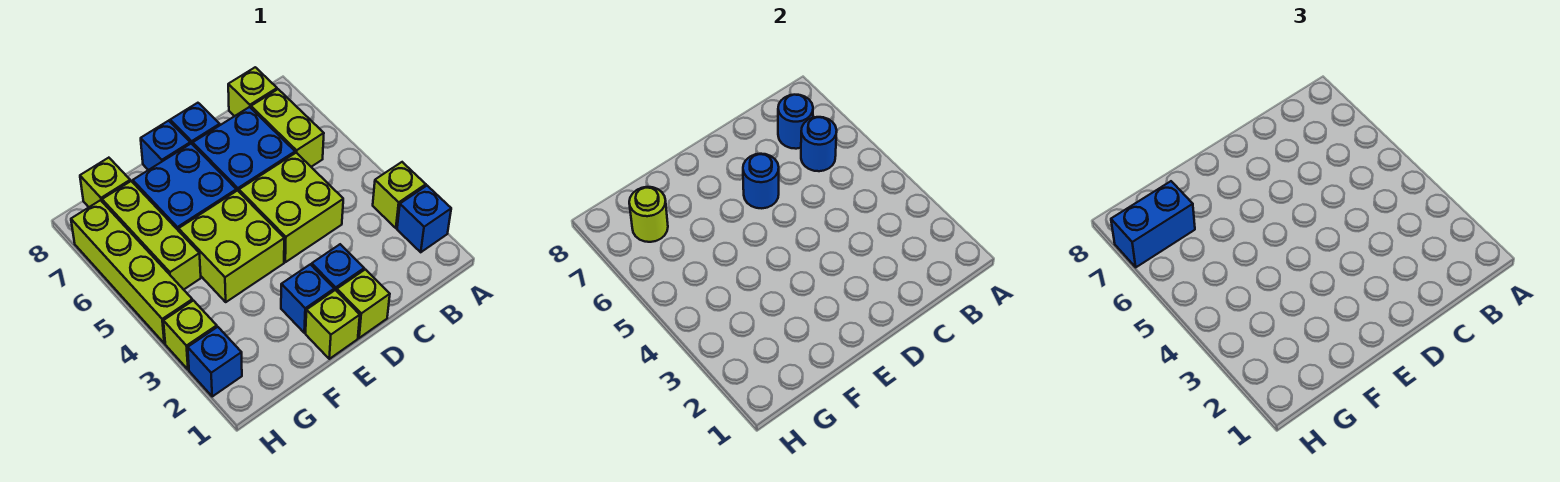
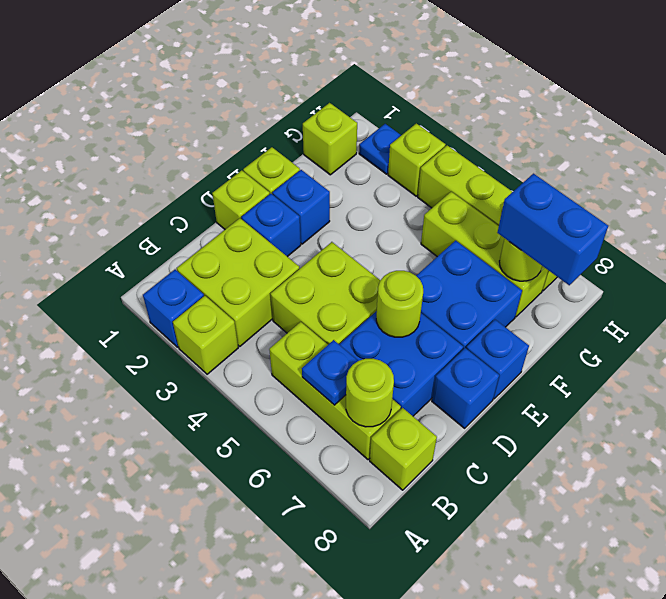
lime 1x2 brick [251,89,324,167] -> lime 1x3 brick [269,322,401,460]
blue 1x1 round brick [801,117,837,171] -> blue 1x1 plate [302,340,358,405]
blue 1x1 round brick [778,95,813,149] -> lime 1x1 round brick [346,359,394,427]
blue 1x1 round brick [743,154,779,208] -> lime 1x1 round brick [376,271,423,337]
lime 2x2 brick [179,191,284,302] -> lime 2x2 brick moved to [177,218,299,346]
blue 1x2 brick [1111,181,1195,267] -> blue 1x2 brick turned to [497,174,608,285]
lime 1x1 brick [80,158,130,207] -> lime 1x1 brick moved to [303,103,357,175]
blue 1x1 brick [188,327,242,396] -> blue 1x1 plate [359,124,401,174]

